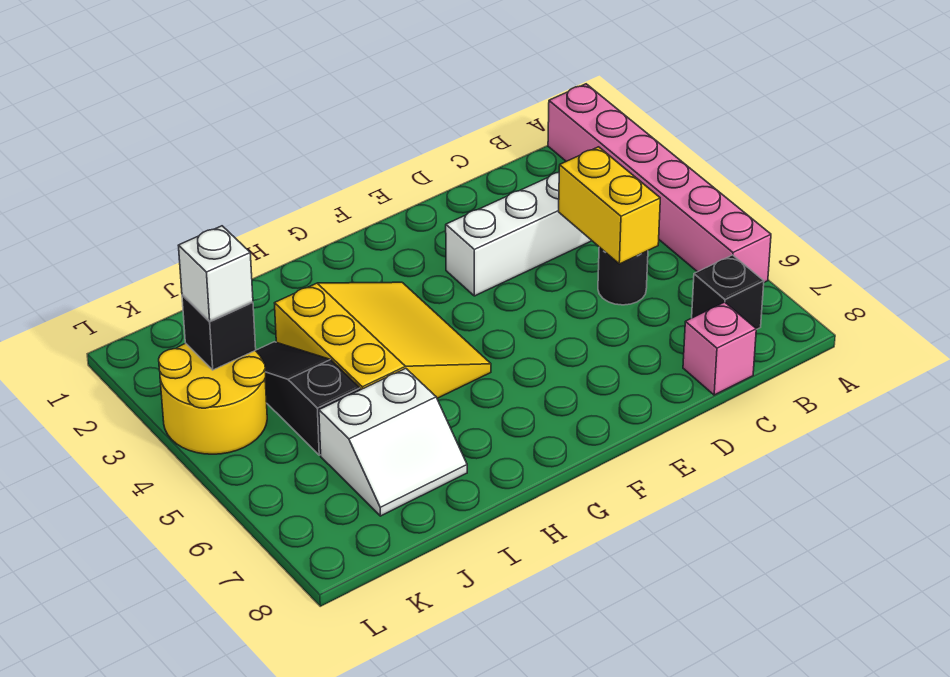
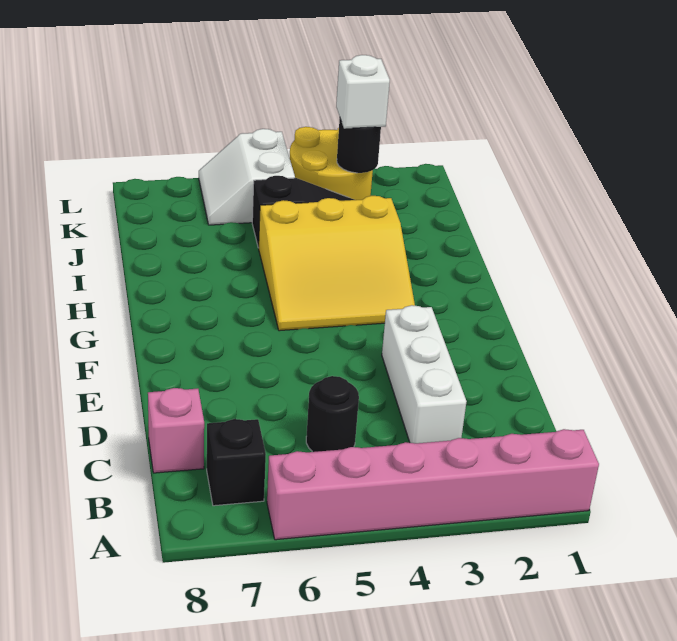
yellow 1x2 brick [559,147,660,264] -> none
white 2x2 slope [319,368,467,516] -> white 2x2 slope moved to [199,129,295,225]
black 1x1 brick [182,295,256,370] -> black 1x1 round brick [337,119,381,173]

